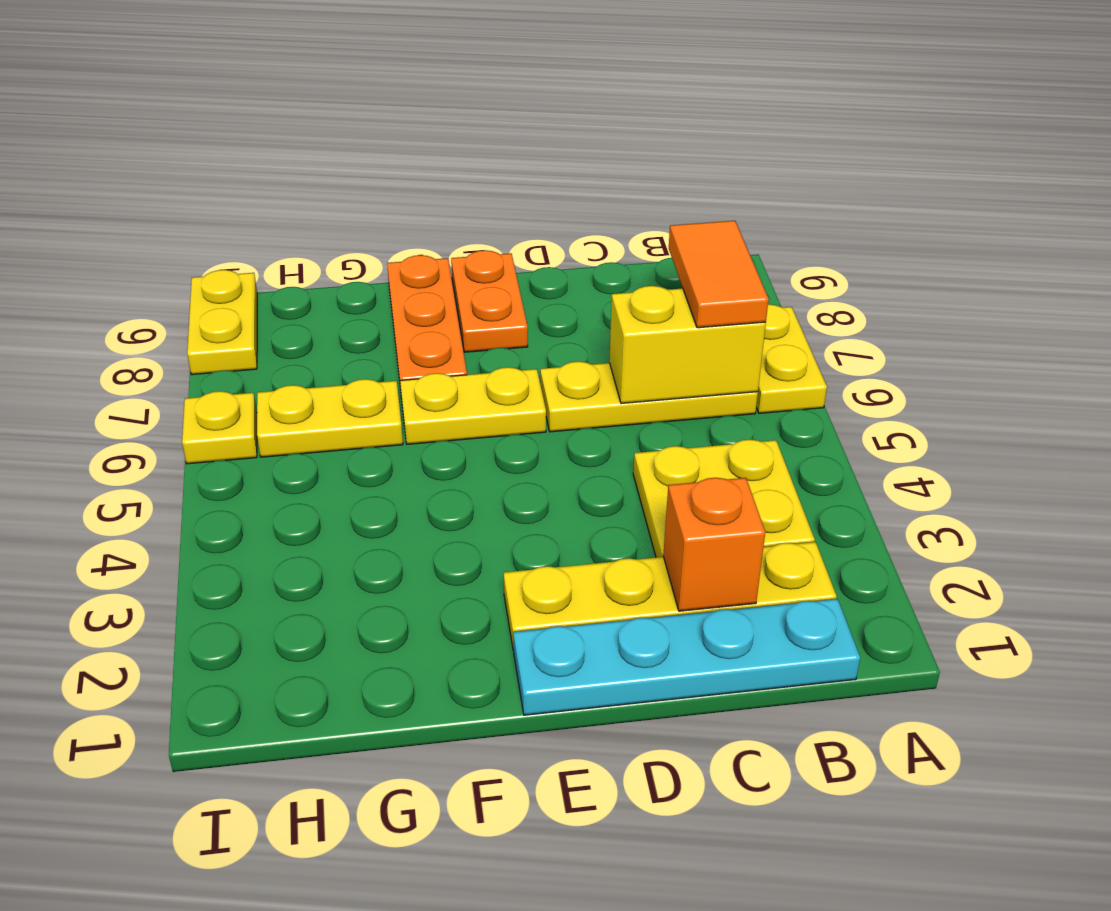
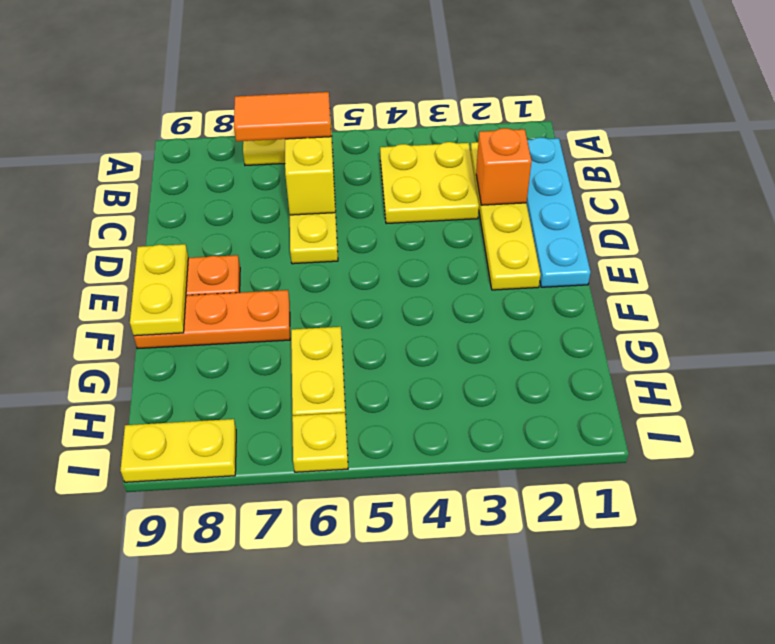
yellow 1x2 plate [400,367,546,444] -> yellow 1x2 plate moved to [130,244,188,336]

